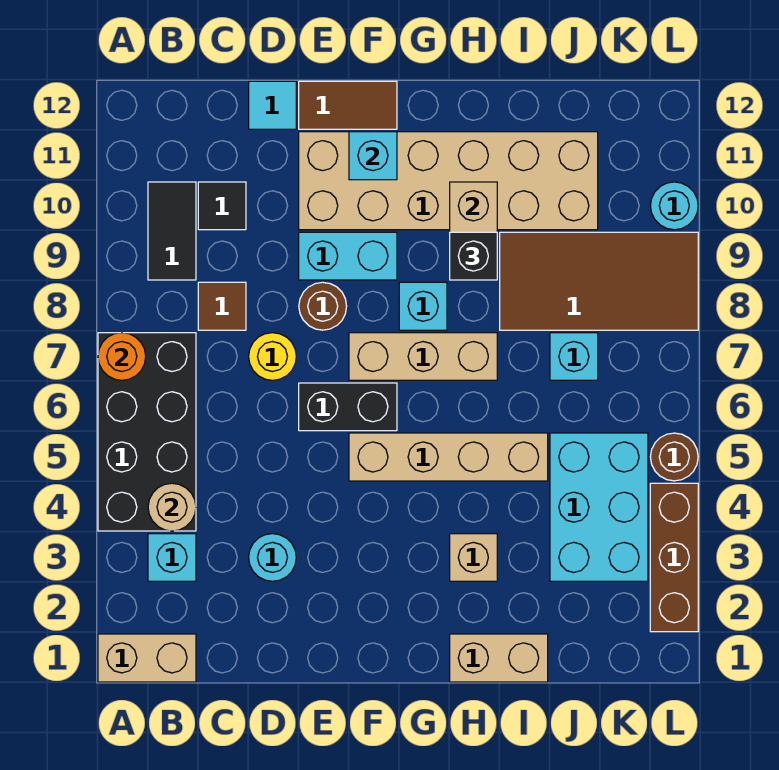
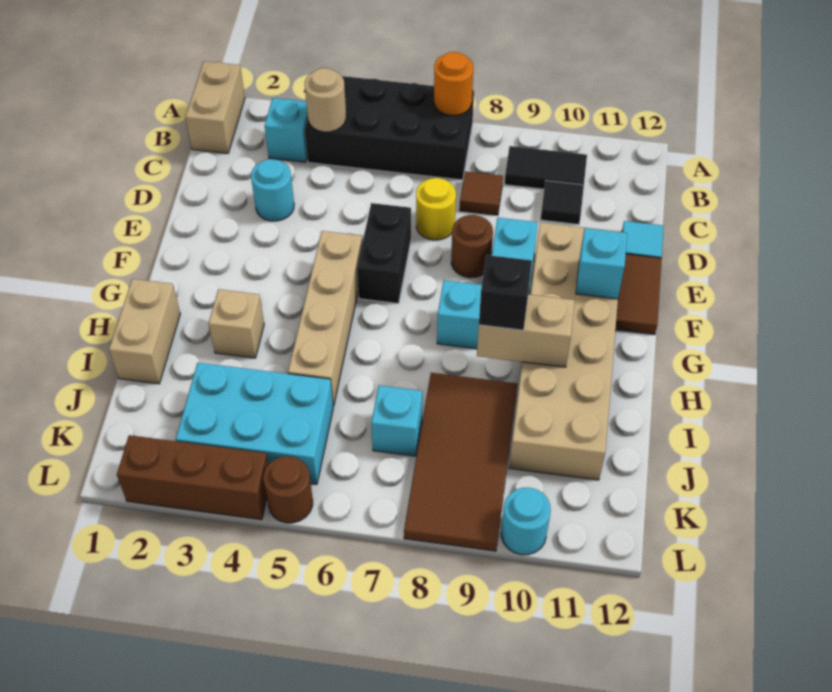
tan 1x3 brick [349,333,497,380] -> none

